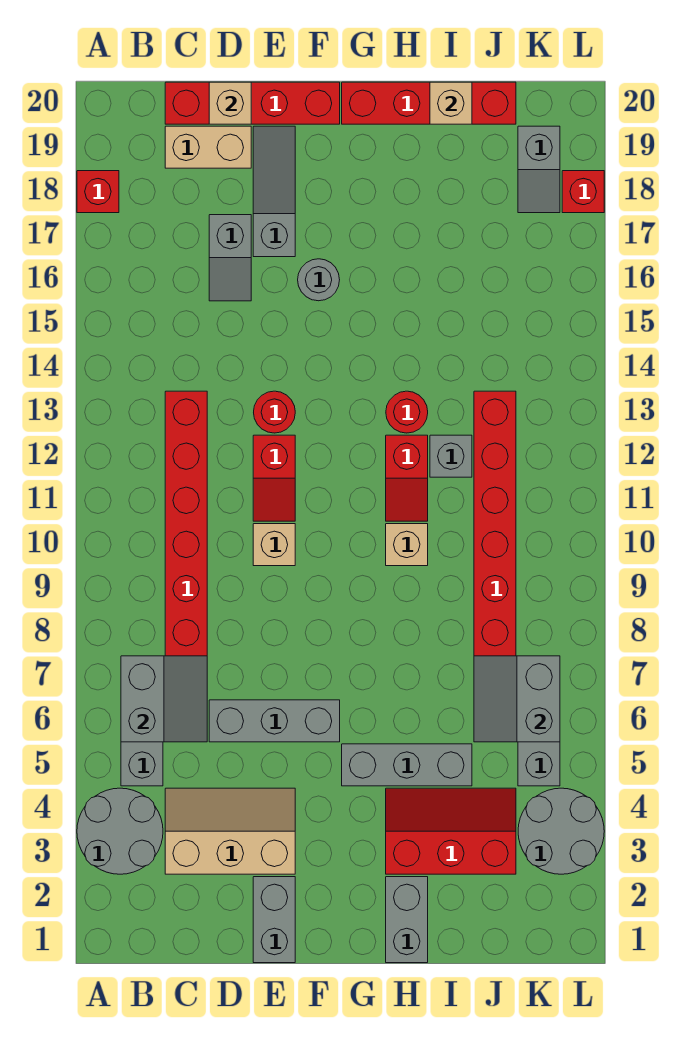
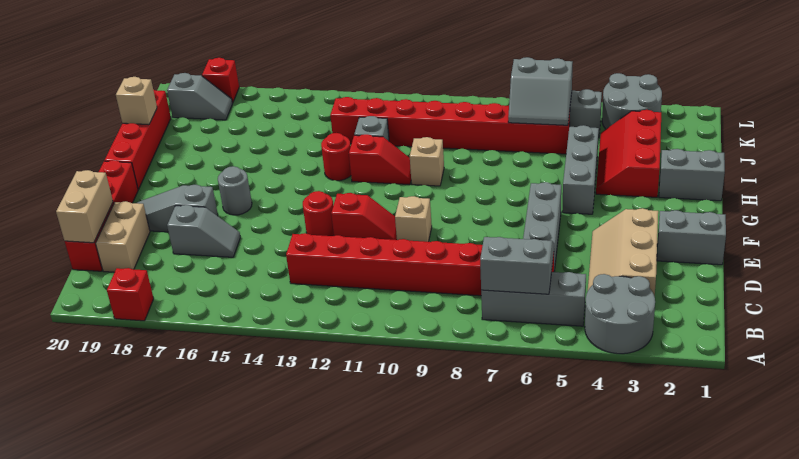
tan 1x1 brick [209,82,251,124] -> tan 1x2 brick [56,170,113,243]

